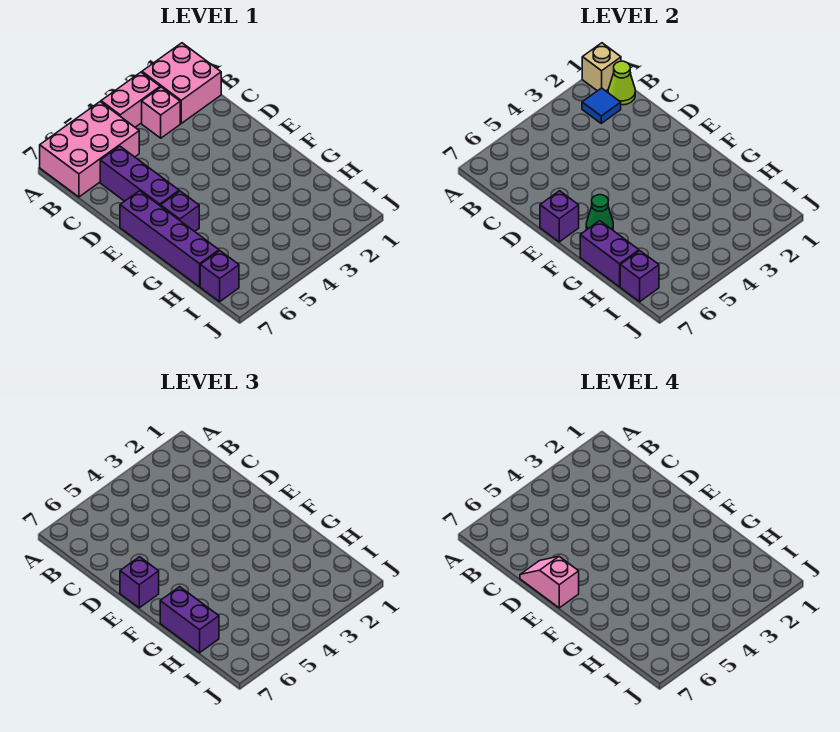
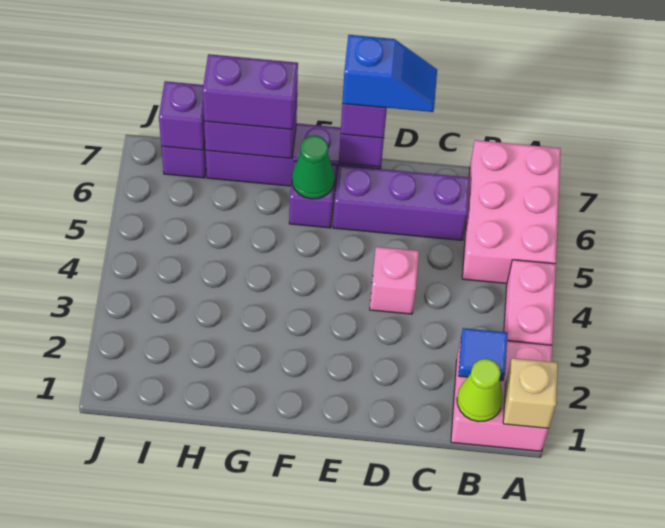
pink 1x1 brick [142,87,180,138] -> pink 1x1 brick moved to [370,247,419,314]
pink 1x2 slope [520,556,579,608] -> blue 1x2 slope [342,35,437,112]

